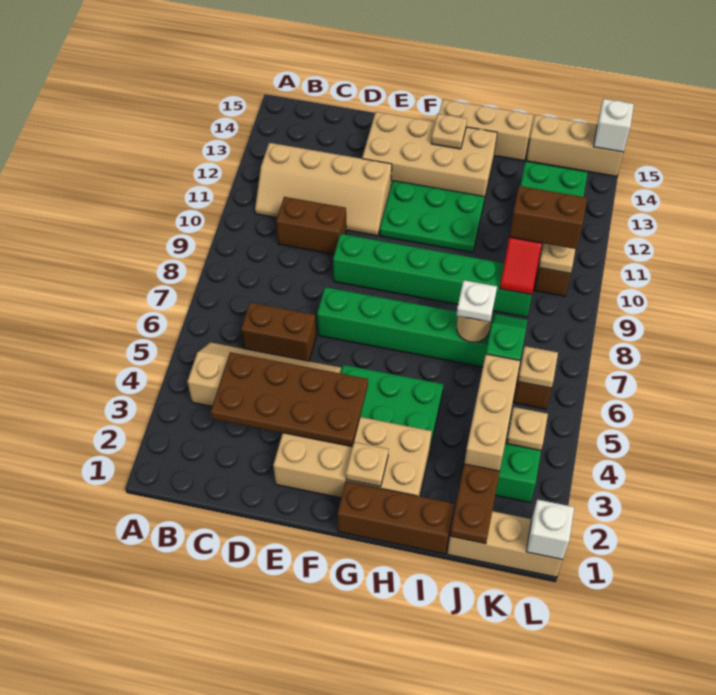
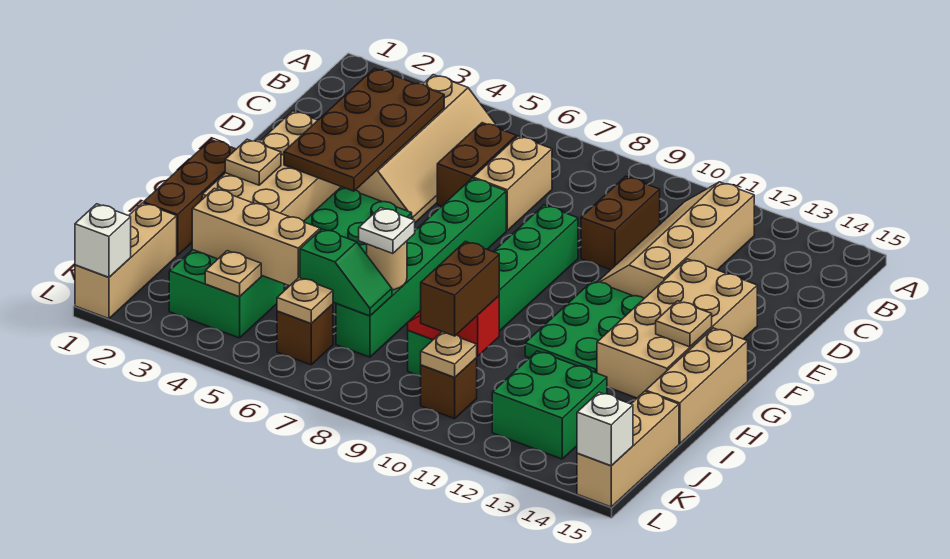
none -> tan 1x2 brick [473,136,552,231]
brown 1x2 plate [450,464,500,544] -> none

